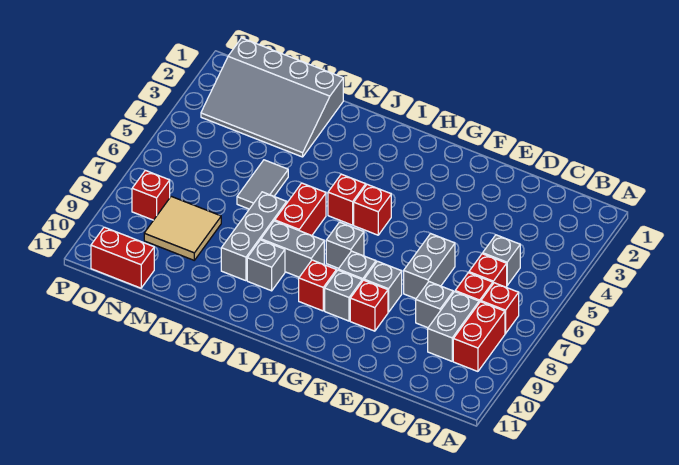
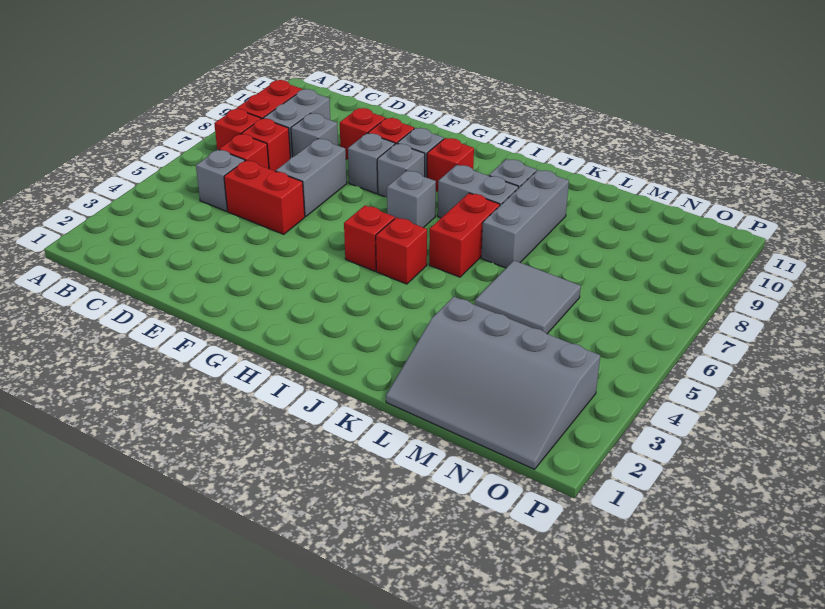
grey 3x4 slope [201,38,343,157] -> grey 3x4 slope turned to [386,297,600,469]
grey 1x2 tile [237,160,288,209] -> grey 2x2 tile [475,261,581,334]
tan 2x2 tile [144,196,221,260] -> none
red 1x2 brick [91,227,154,288] -> red 1x2 brick moved to [224,160,305,234]
red 1x1 brick [132,170,170,220] -> red 1x1 brick moved to [340,108,385,159]

